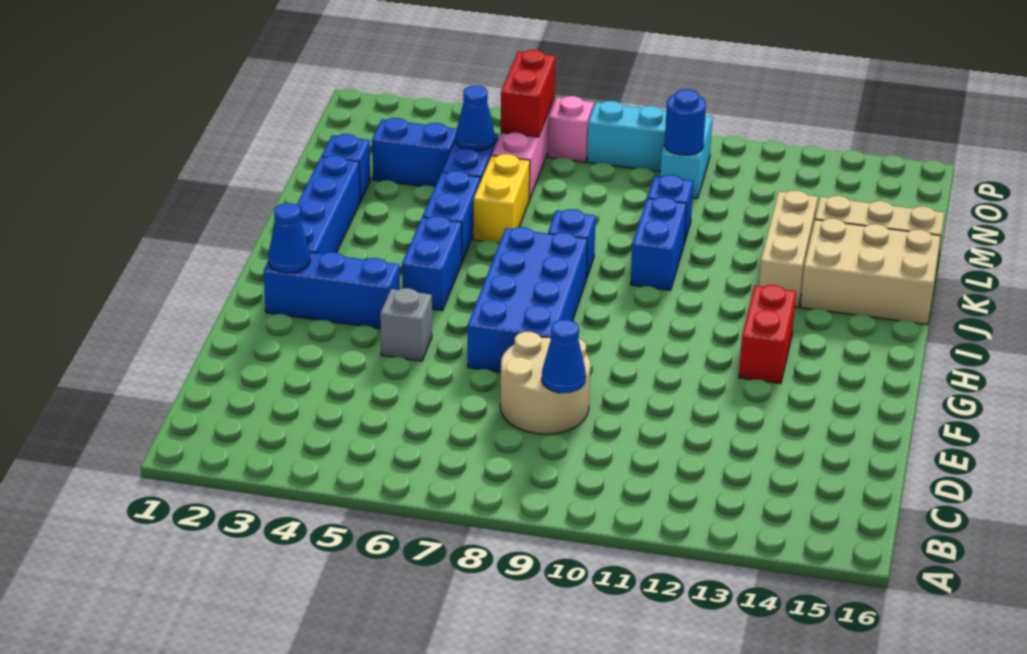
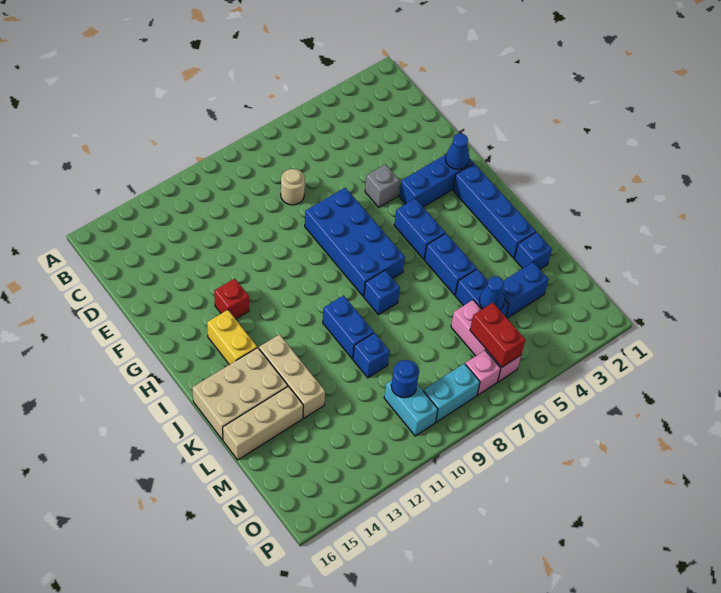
tan 2x2 round brick [500,332,590,434] -> tan 1x1 round brick [281,169,305,205]
blue 1x1 cone [542,319,586,393] -> none
red 1x2 brick [739,285,796,384] -> red 1x1 brick [214,279,249,319]
yellow 1x2 brick [473,154,530,243] -> yellow 1x2 brick moved to [207,310,257,365]

